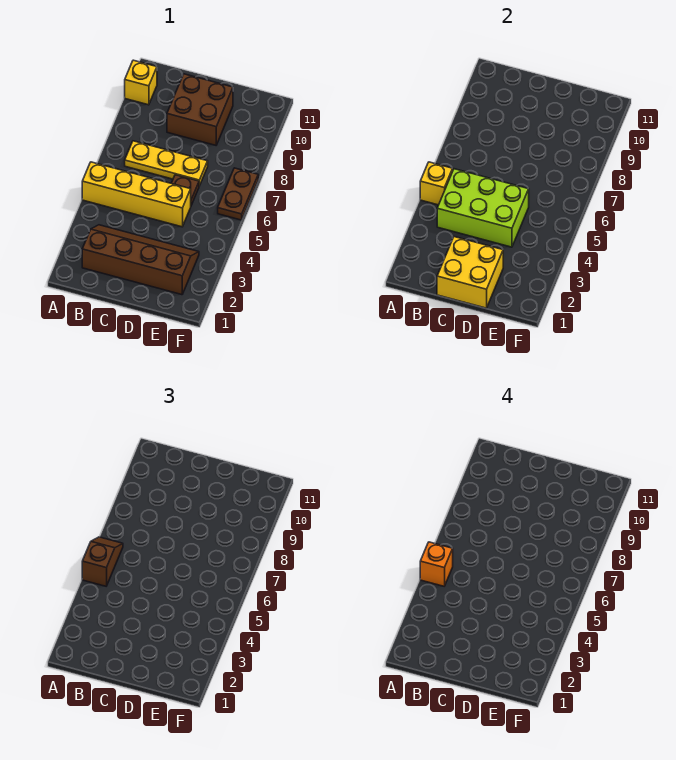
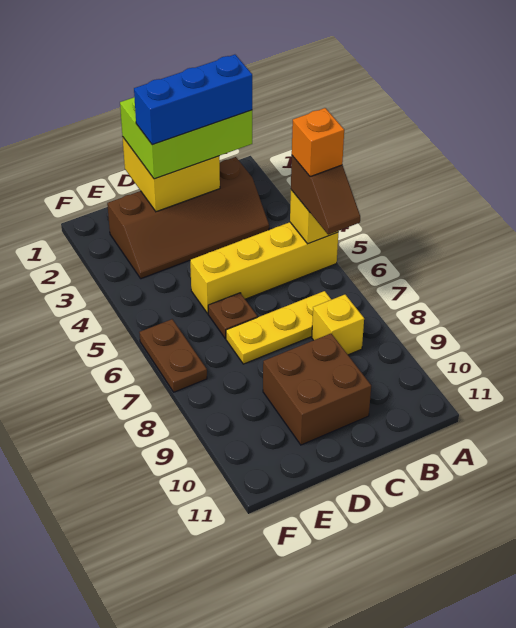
yellow 1x1 brick [125,60,157,105] -> yellow 1x1 brick moved to [312,295,364,355]
none -> blue 1x3 brick [134,55,252,145]
lime 2x3 brick [437,169,529,247] -> lime 2x3 brick moved to [120,98,252,179]

